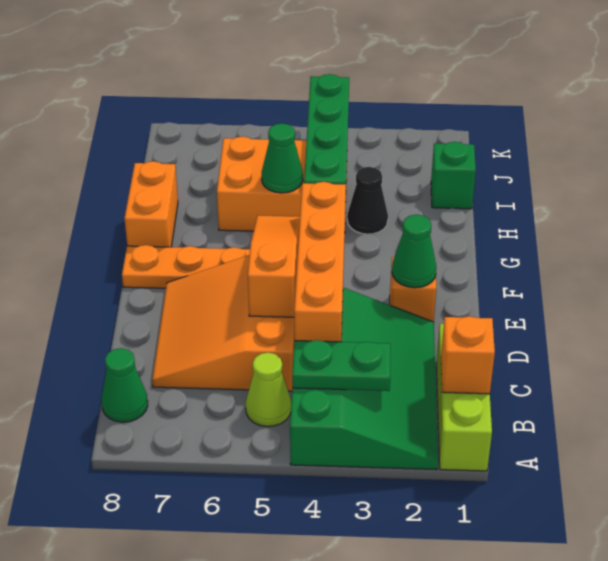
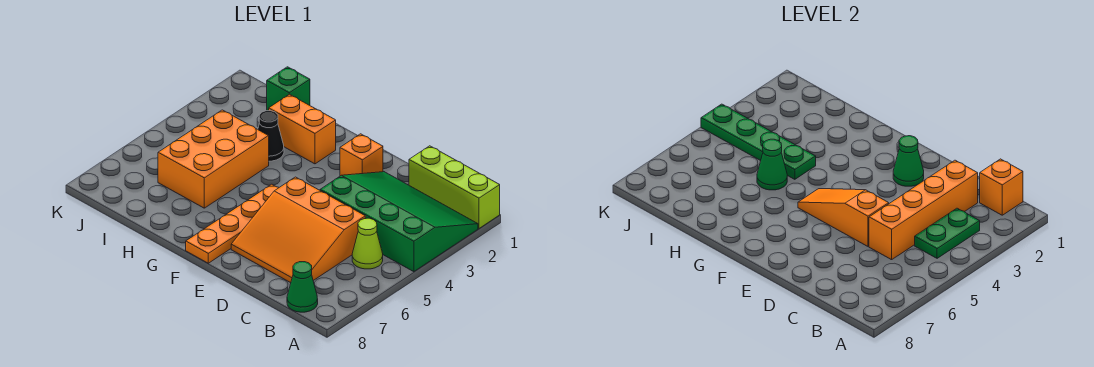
orange 1x4 brick [294,182,346,342] -> orange 1x4 brick turned to [869,160,978,260]
orange 1x2 brick [124,161,178,247] -> orange 1x2 brick moved to [269,94,336,164]

